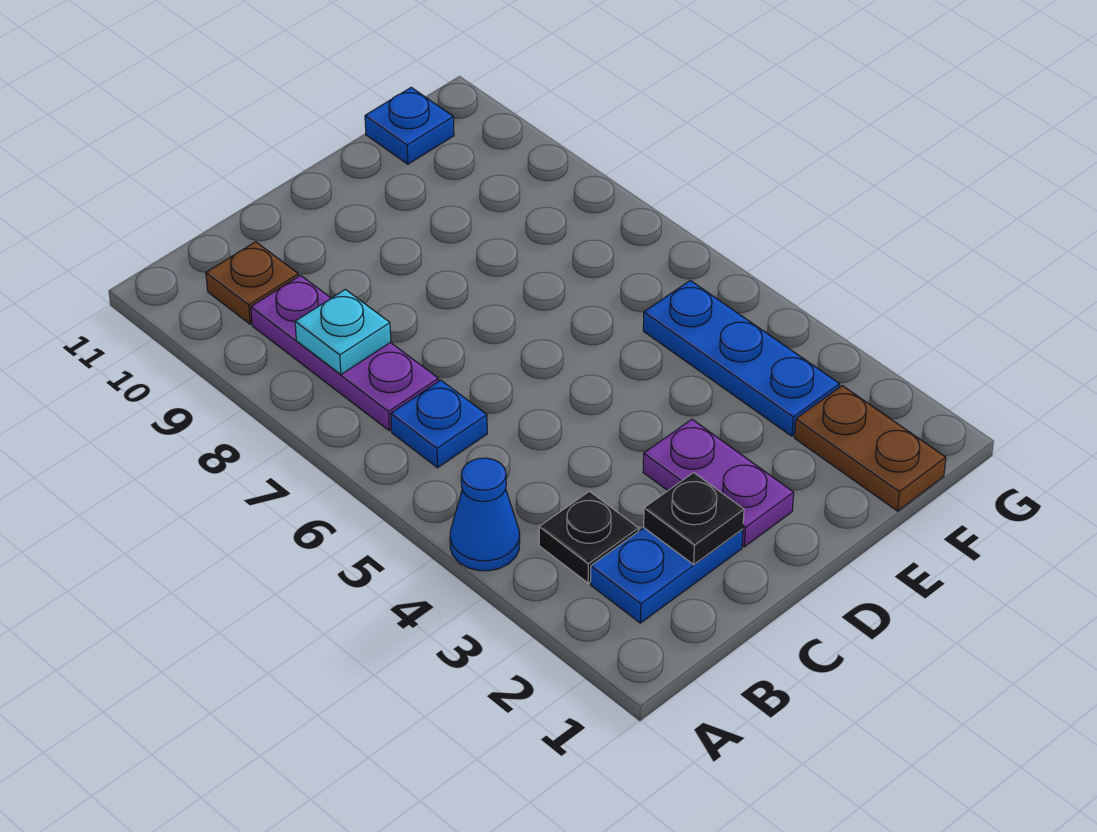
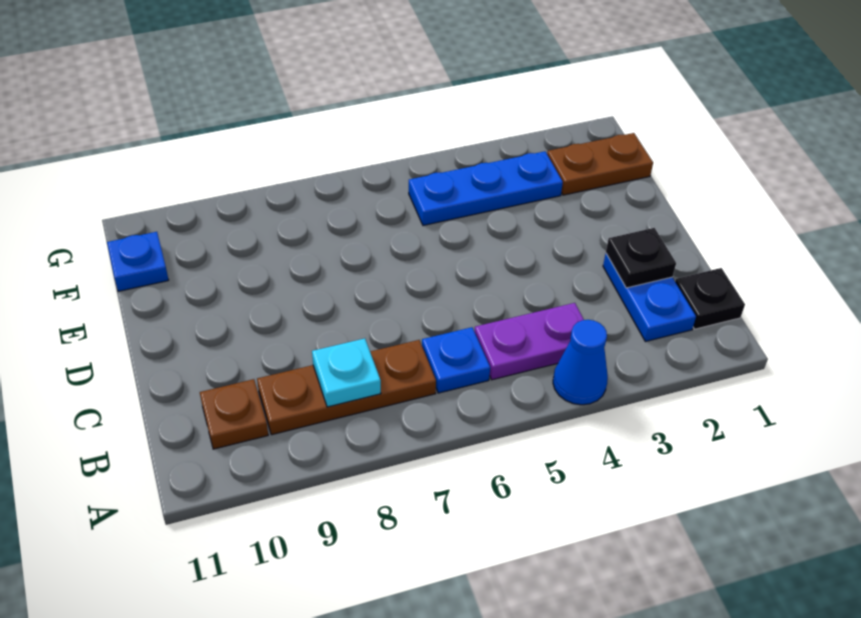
black 1x1 plate [539,491,639,583] -> black 1x1 plate moved to [675,268,745,329]
purple 1x3 plate [251,275,439,431] -> brown 1x3 plate [257,340,436,435]
purple 1x2 plate [643,419,794,547] -> purple 1x2 plate moved to [474,303,584,380]

